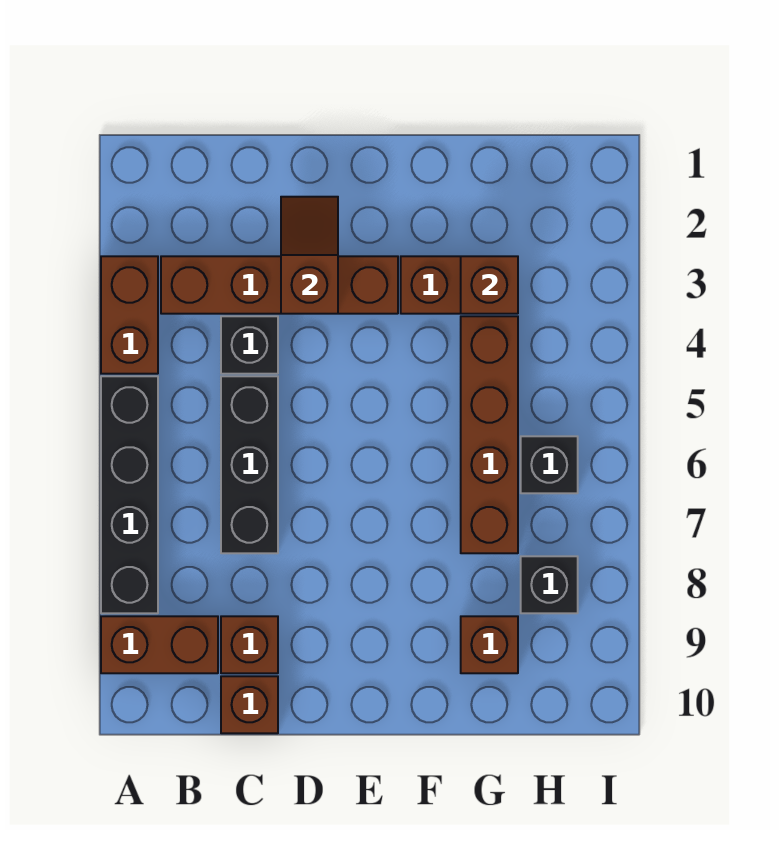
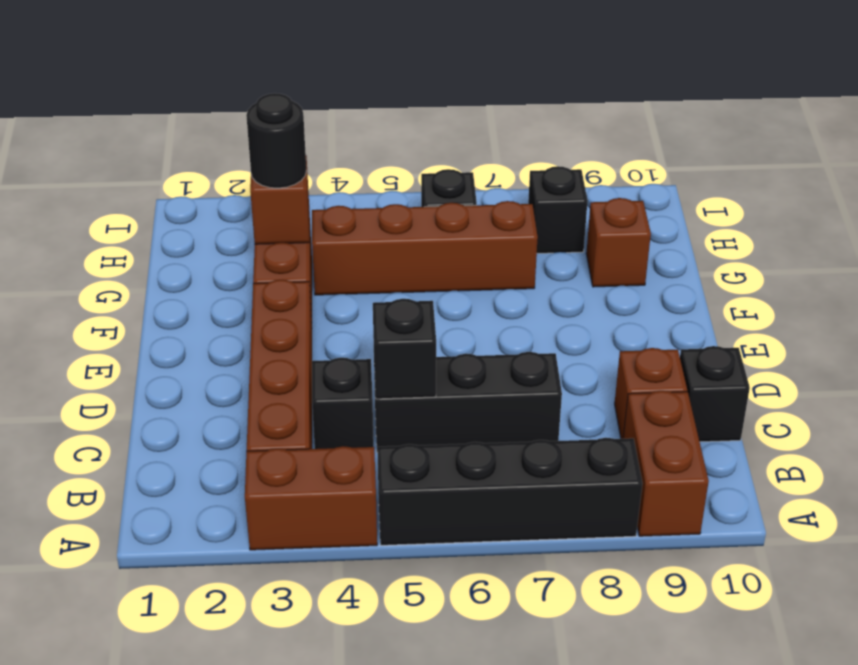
none -> black 1x1 brick [373,299,436,399]
brown 1x1 brick [221,676,278,733] -> black 1x1 brick [680,346,750,442]
brown 1x2 slope [281,197,338,314] -> none
none -> black 1x1 round brick [246,93,306,188]

